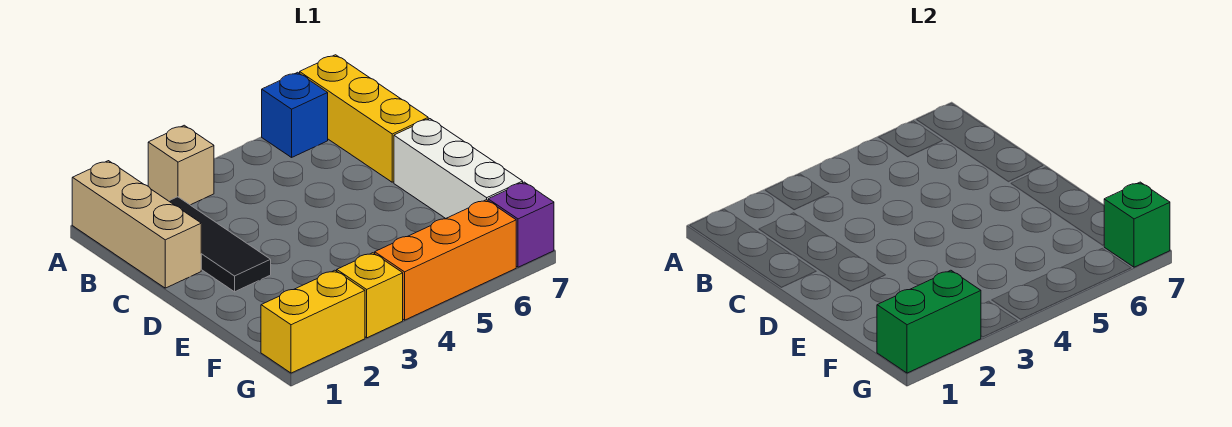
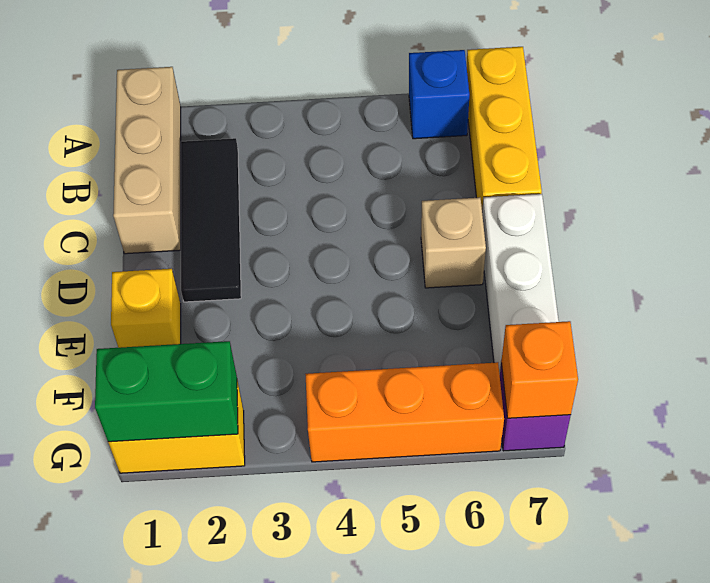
tan 1x1 brick [148,125,214,205] -> tan 1x1 brick moved to [421,198,486,288]
yellow 1x1 brick [337,253,403,338] -> yellow 1x1 brick moved to [111,269,181,348]
green 1x1 brick [1104,182,1170,267] -> orange 1x1 brick [501,321,578,418]

